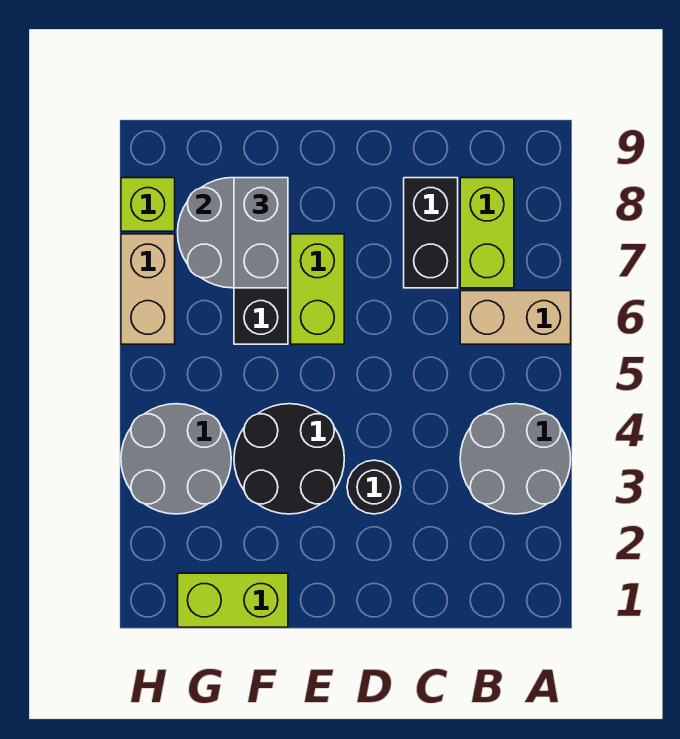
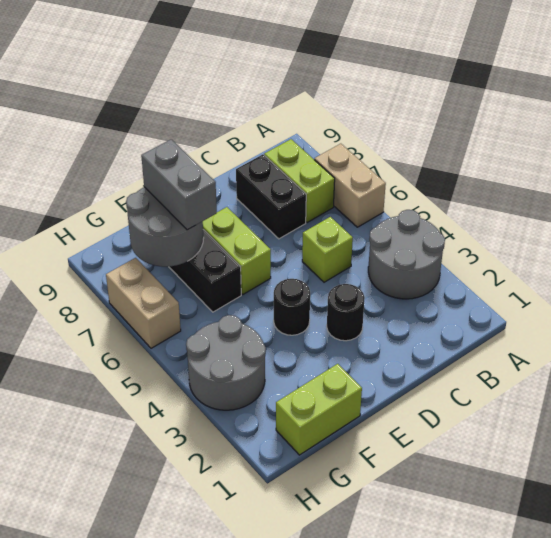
tan 1x2 brick [460,291,571,344] -> tan 1x2 brick turned to [314,144,386,227]
black 2x2 round brick [234,404,344,514] -> black 1x1 round brick [274,279,310,335]
lime 1x1 brick [121,178,175,231] -> lime 1x1 brick moved to [302,217,353,282]

